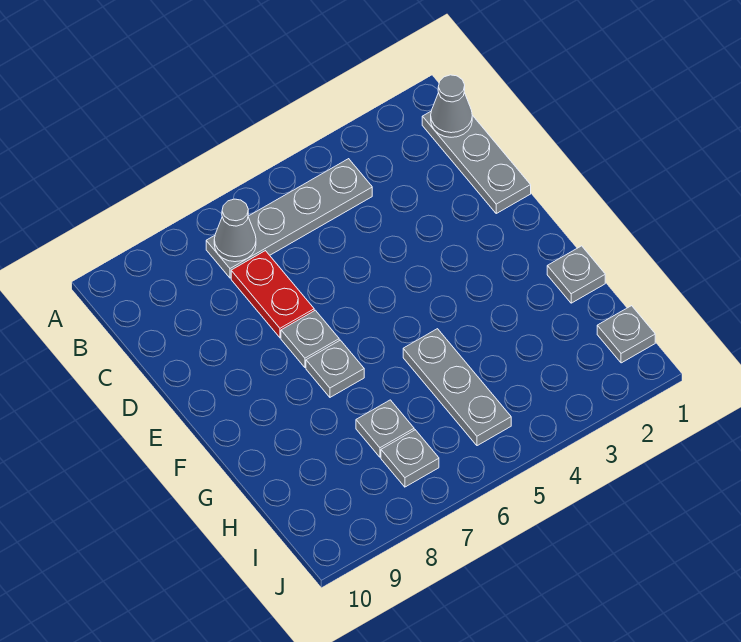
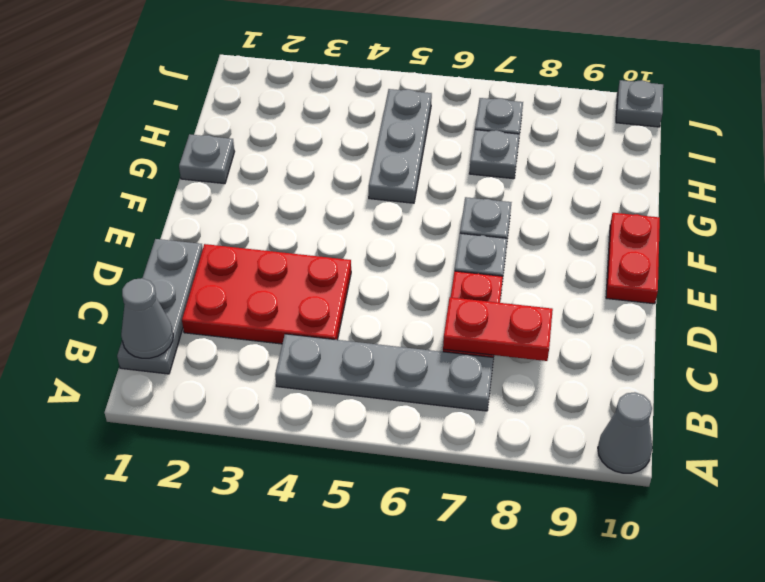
grey 1x1 cone [214,199,256,262] -> grey 1x1 cone moved to [598,392,652,473]
none -> red 2x3 plate [182,244,351,344]
none -> red 1x2 plate [443,297,553,361]
none -> red 1x2 plate [606,213,660,304]
grey 1x1 plate [597,306,655,363] -> grey 1x1 plate moved to [616,80,663,127]

